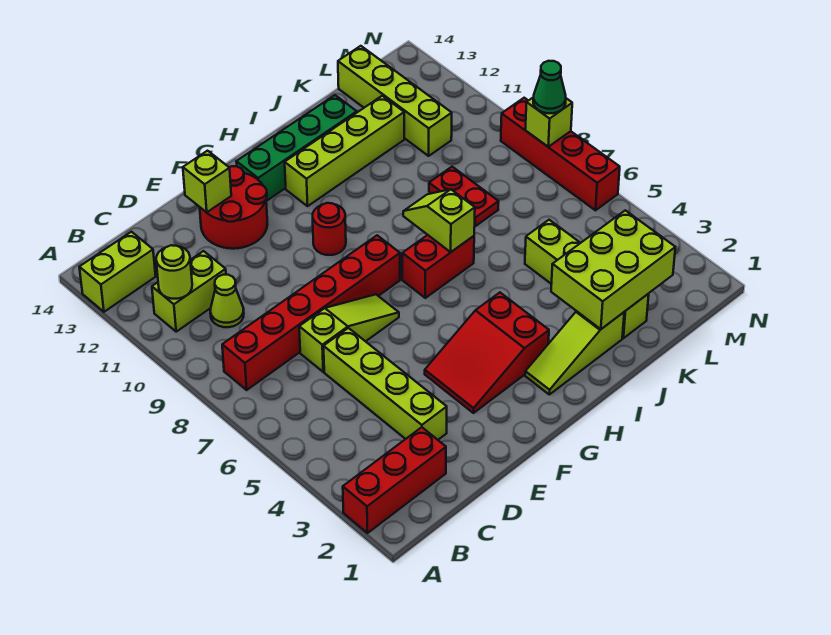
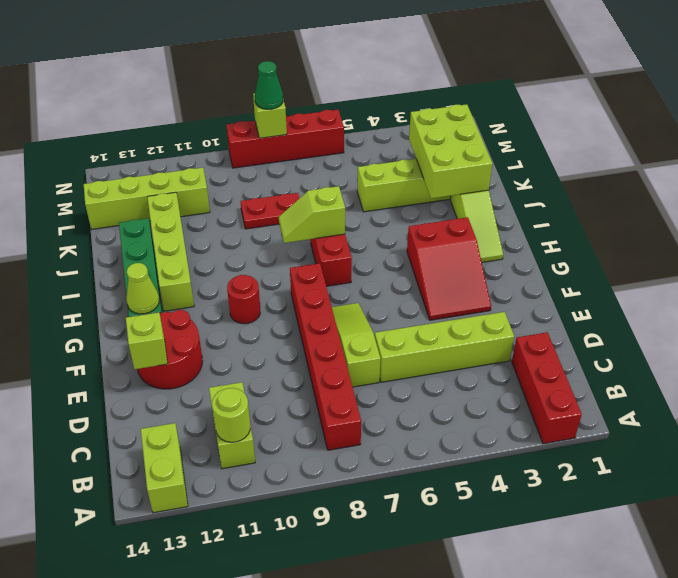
lime 1x1 cone [210,275,244,327] -> lime 1x1 cone moved to [126,263,159,314]

